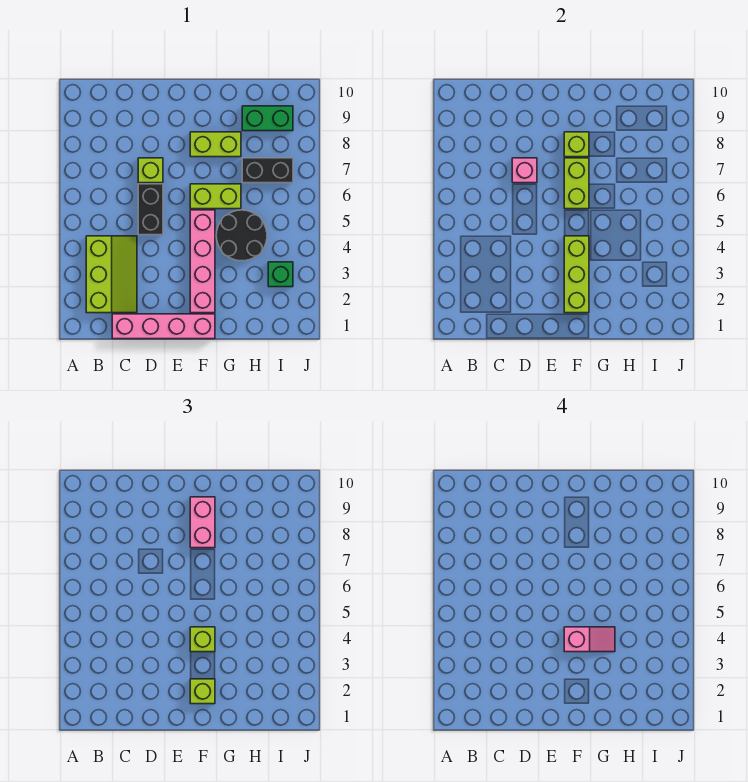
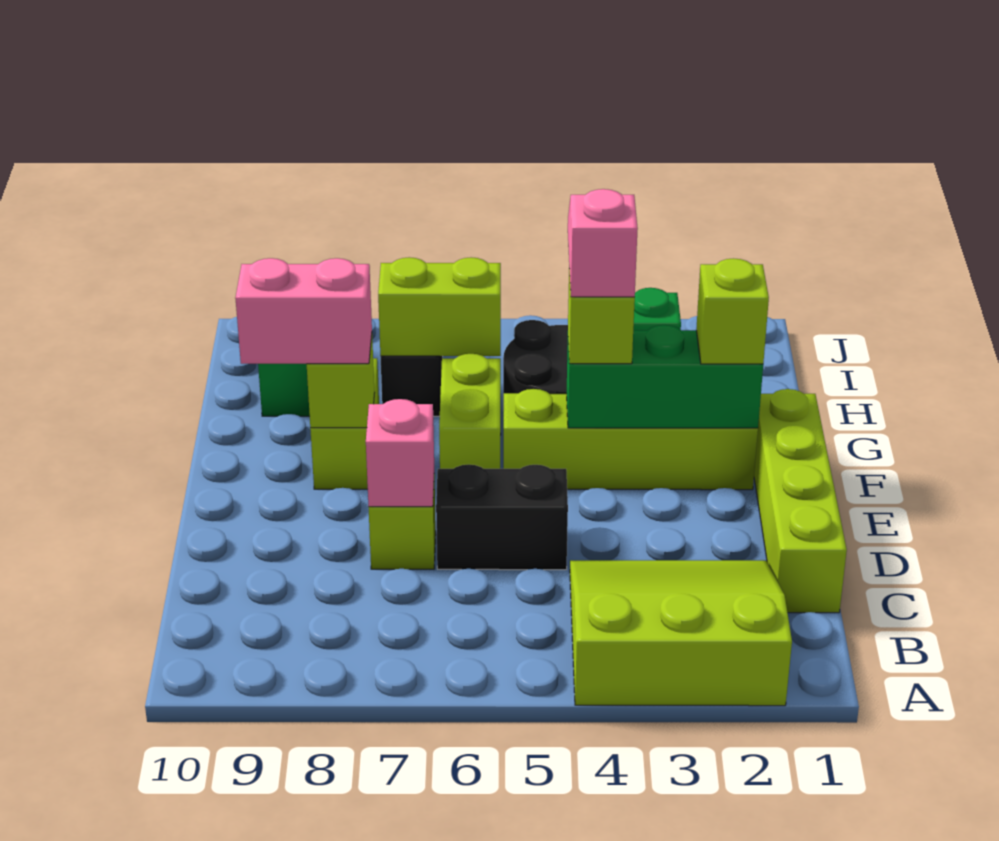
lime 2x3 slope [86,236,137,313] -> lime 3x3 slope [570,560,792,706]
pink 1x4 brick [112,314,215,339] -> lime 1x4 brick [754,389,847,613]
pink 1x4 brick [190,210,215,313] -> lime 1x4 brick [503,389,758,490]
lime 1x3 brick [564,236,589,313] -> green 1x3 brick [567,325,763,428]
lime 1x2 brick [564,158,589,209] -> lime 1x2 brick moved to [378,257,501,356]

